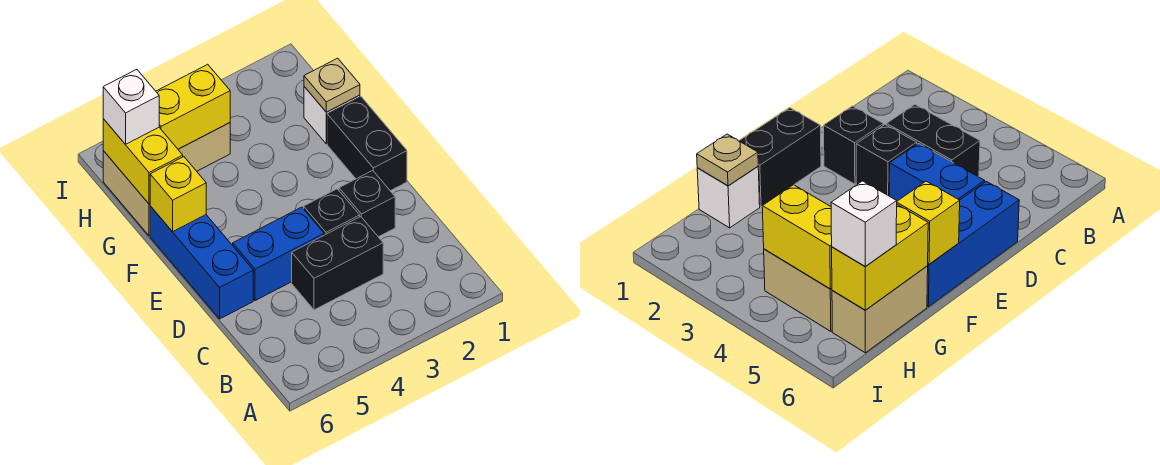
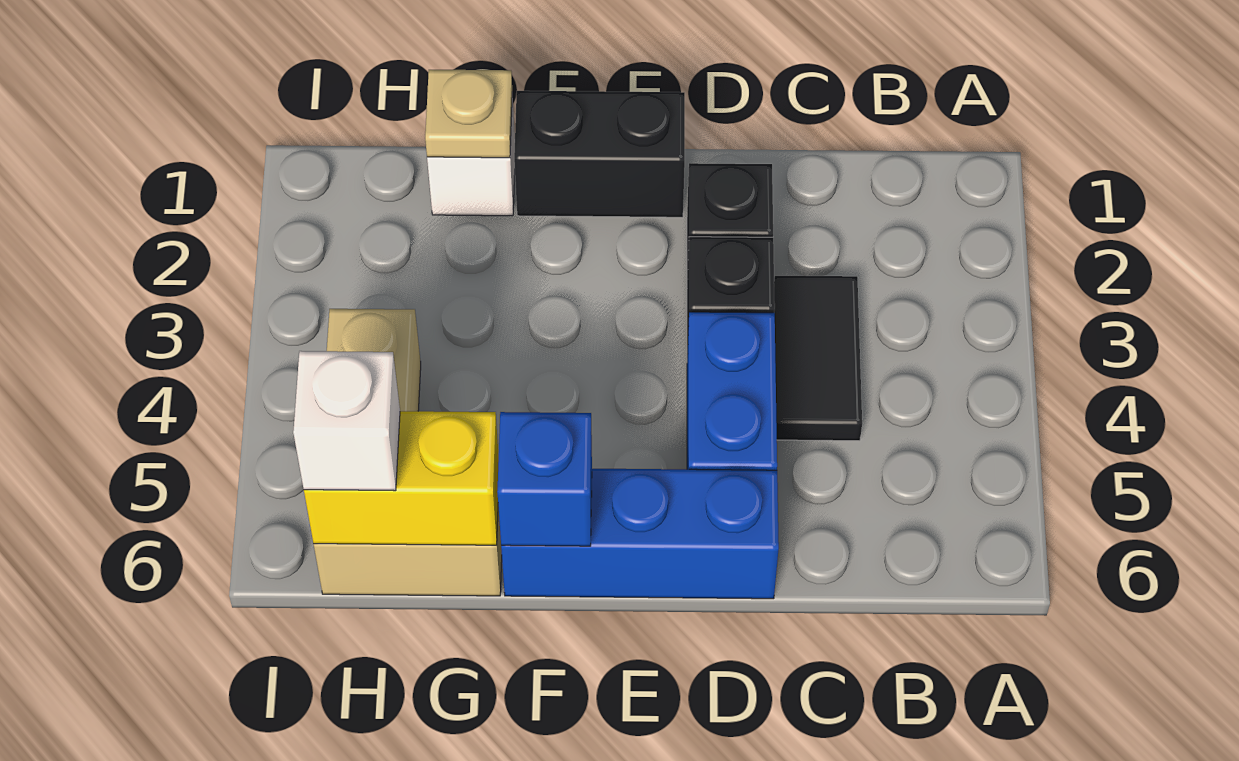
black 1x2 brick [292,217,383,310] -> black 1x2 tile [774,276,862,441]
yellow 1x1 brick [150,157,206,232] -> blue 1x1 brick [497,412,592,546]
yellow 1x2 brick [156,64,230,149] -> none

